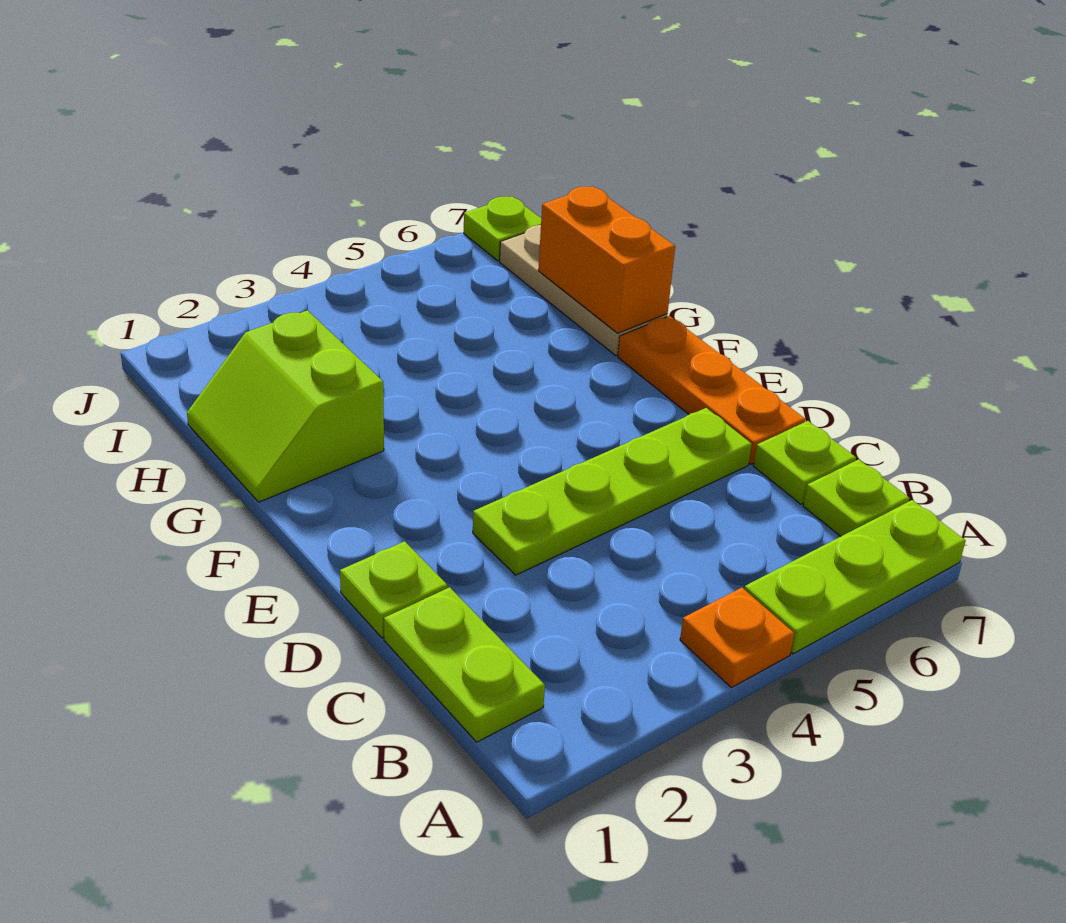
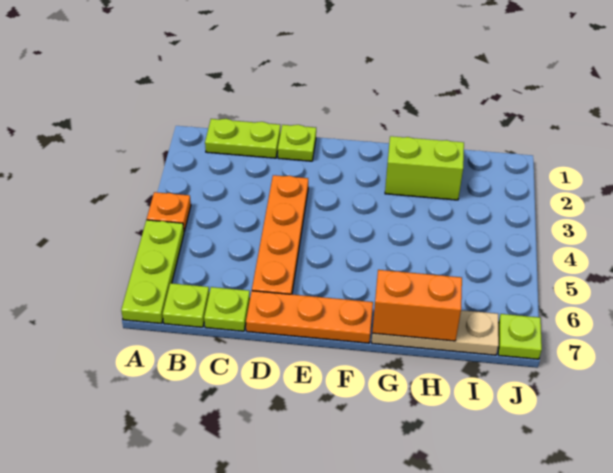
lime 1x4 plate [473,408,752,575] -> orange 1x4 plate [252,175,308,294]

